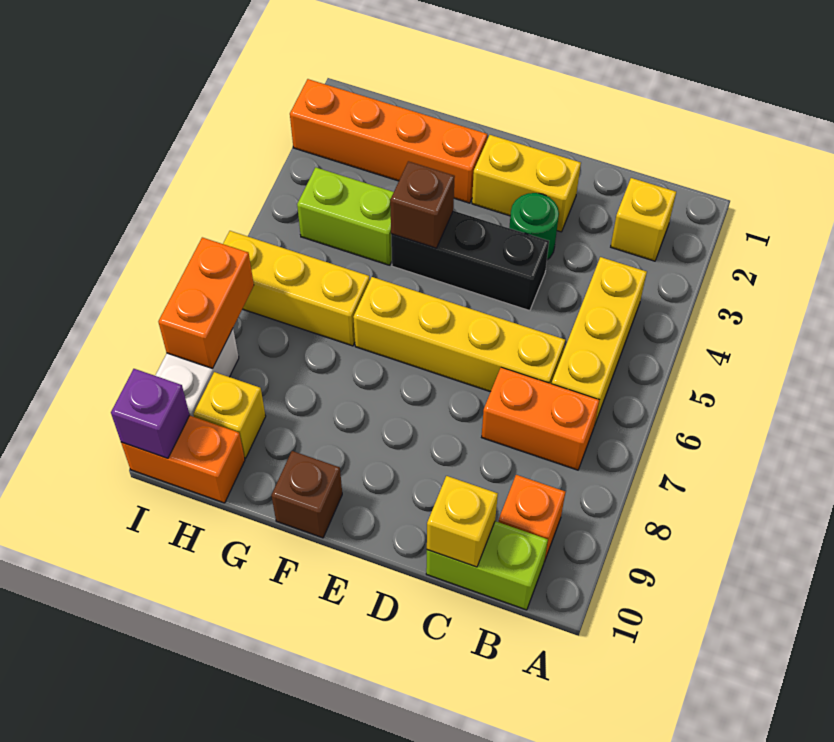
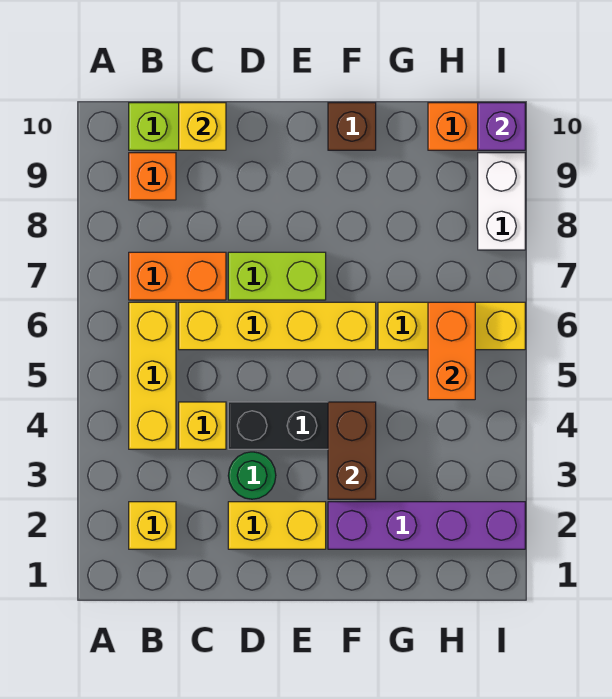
orange 1x4 brick [290,79,487,203] -> purple 1x4 brick [328,502,525,549]
brown 1x1 brick [390,161,455,248] -> brown 1x2 brick [328,402,376,499]
lime 1x2 brick [297,167,394,265] -> lime 1x2 brick moved to [228,252,326,300]
yellow 1x1 brick [193,372,266,458] -> yellow 1x1 brick moved to [179,402,226,449]
orange 1x2 brick [158,237,254,368] -> orange 1x2 brick moved to [428,302,475,400]

